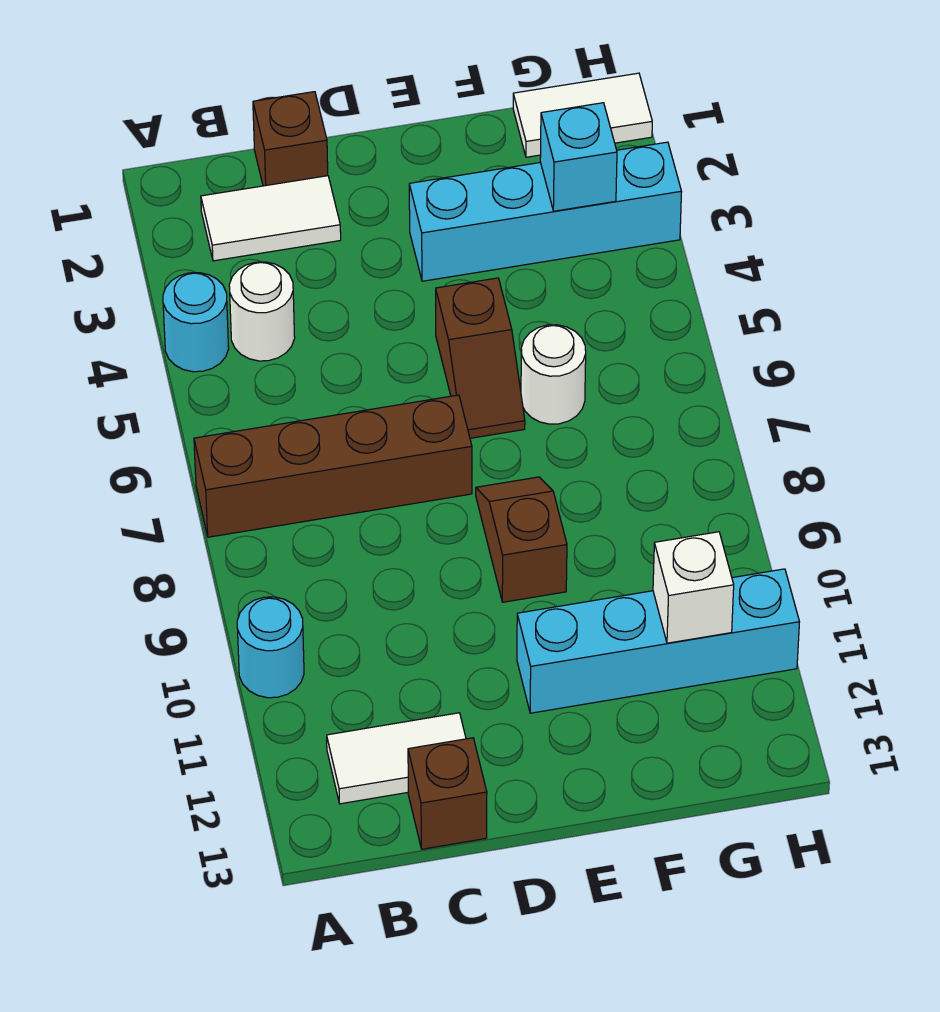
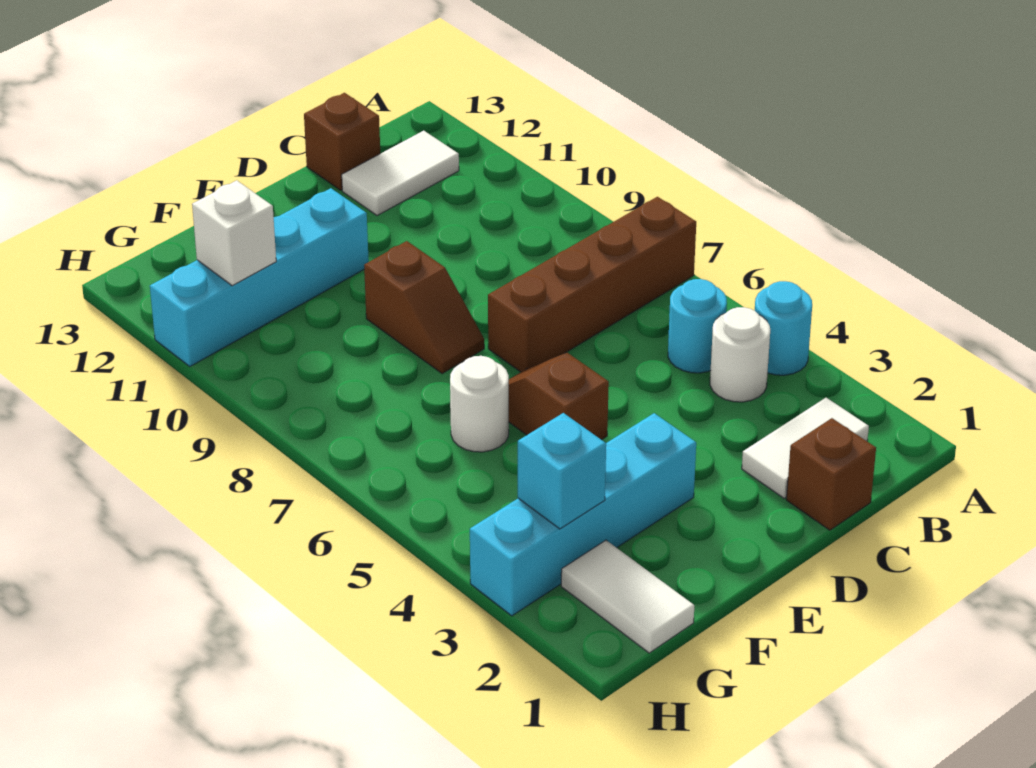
cyan 1x1 round brick [237,597,304,698] -> cyan 1x1 round brick moved to [668,279,727,373]
white 1x2 tile [513,73,652,157] -> white 1x2 tile turned to [561,540,694,653]

